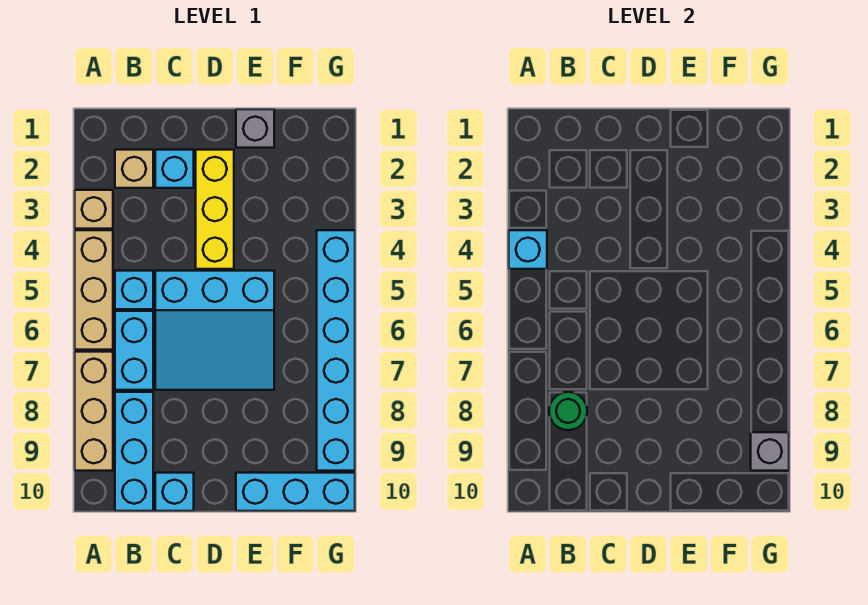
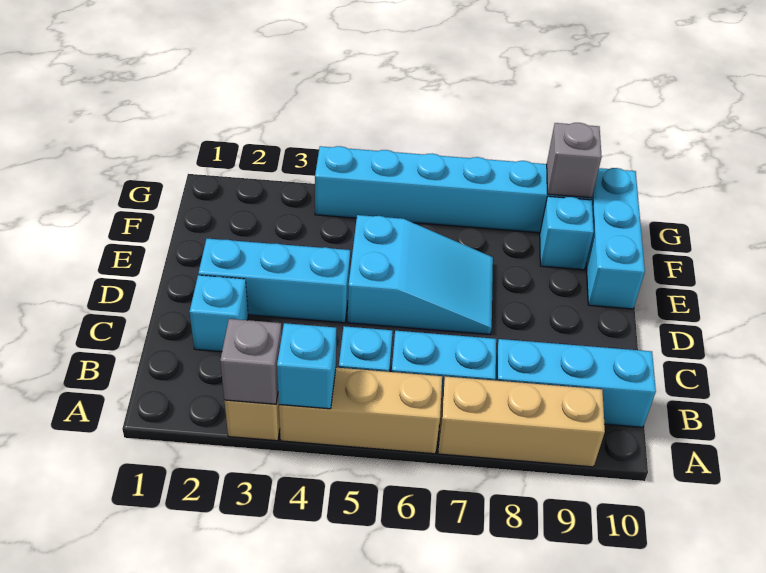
tan 1x1 brick [115,150,153,188] -> none
green 1x1 round brick [549,392,587,430] -> none
cyan 3x3 slope [155,271,274,390] -> cyan 2x3 slope [348,215,493,334]
cyan 1x1 brick [155,473,194,511] -> cyan 1x1 brick moved to [540,196,594,270]
yellow 1x3 brick [196,150,234,269] -> cyan 1x3 brick [198,239,350,323]
grey 1x1 brick [236,109,274,148] -> grey 1x1 brick moved to [220,319,282,404]

